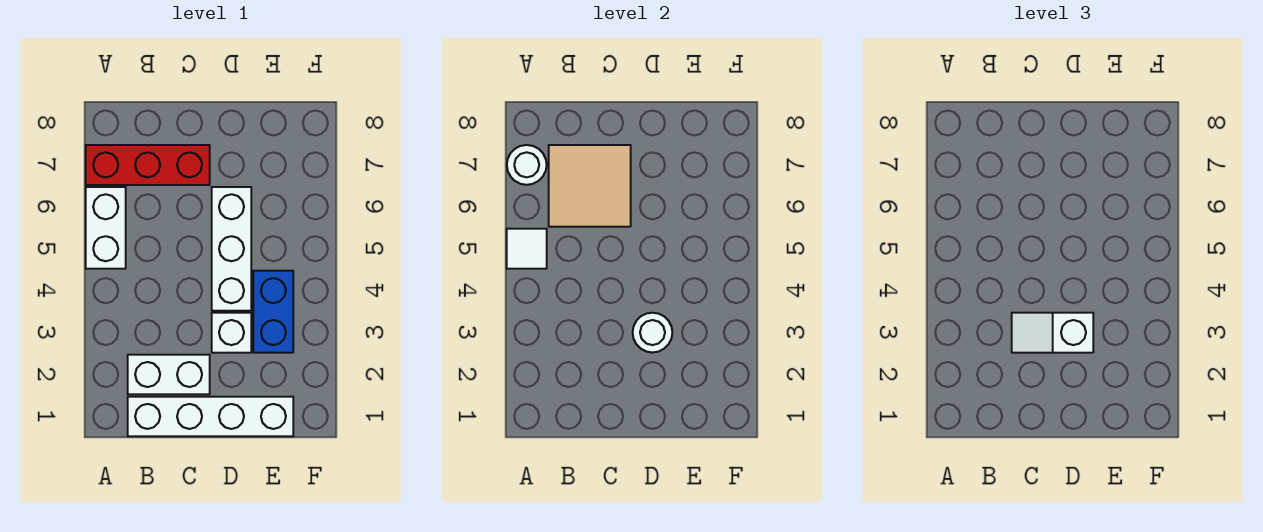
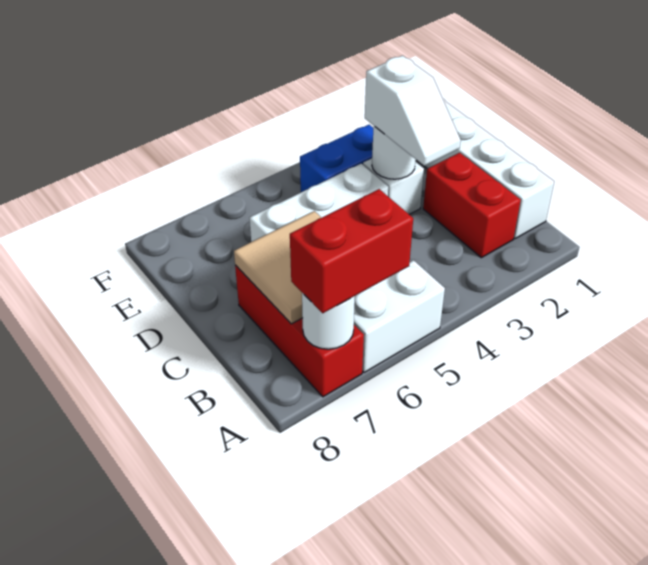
white 1x1 tile [507,229,547,269] -> none
none -> red 1x2 brick [290,189,413,313]
white 1x2 brick [128,355,210,394] -> red 1x2 brick [423,153,521,258]

